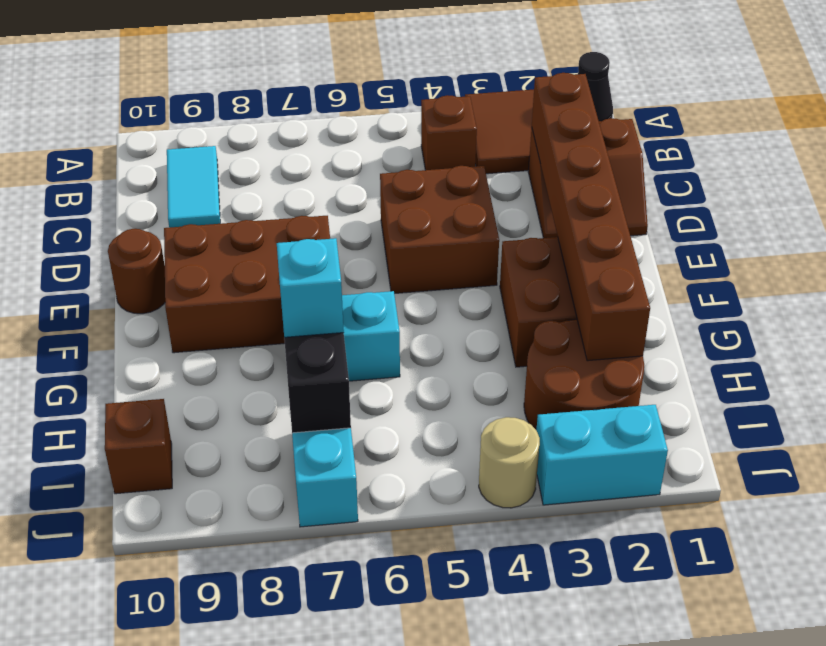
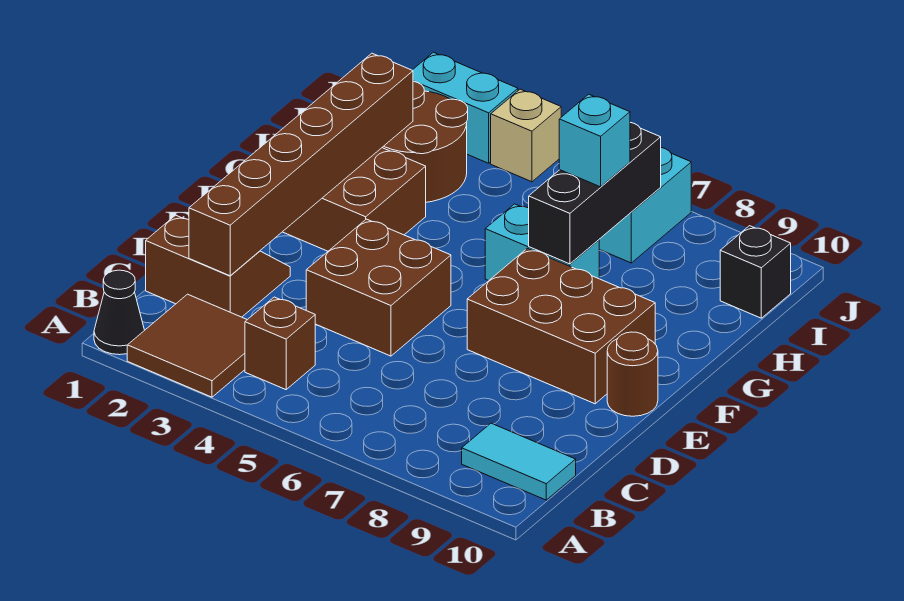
cyan 1x2 tile [167,146,220,228] -> cyan 1x2 tile turned to [462,423,576,500]
brown 1x1 brick [105,399,172,494] -> black 1x1 brick [720,226,791,318]
tan 1x1 round brick [479,417,540,508] -> tan 1x1 brick [491,89,561,182]

